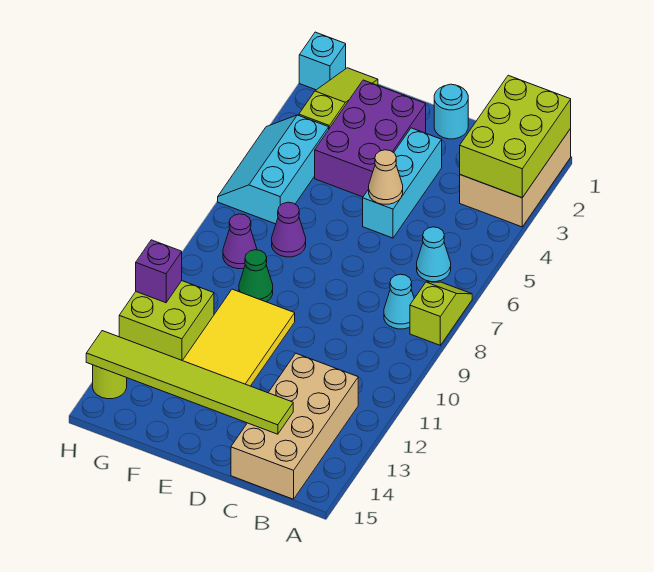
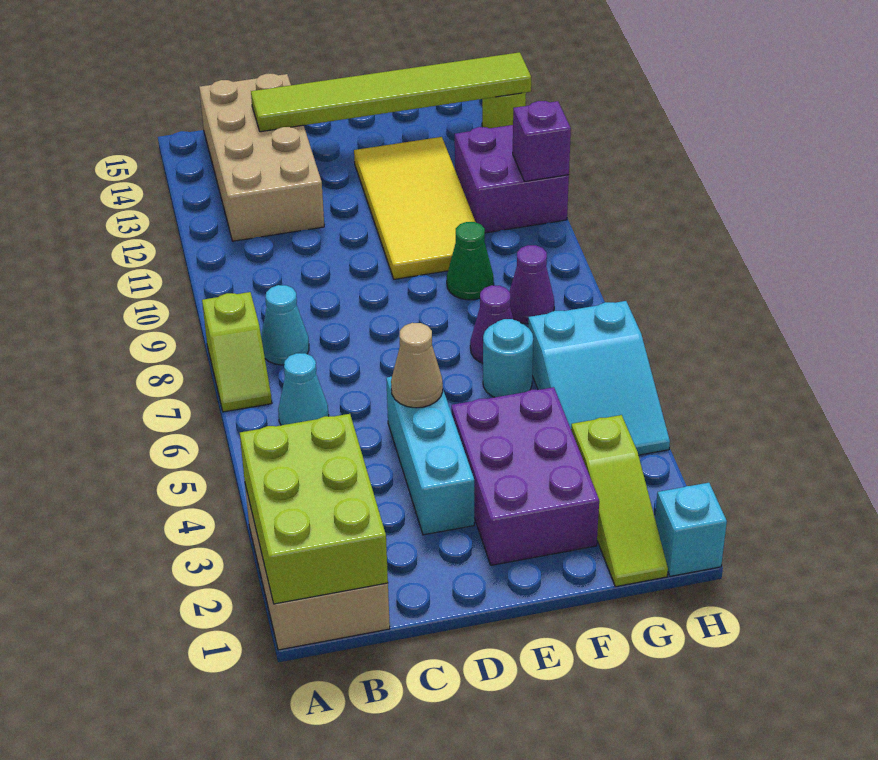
cyan 1x1 round brick [434,84,468,139] -> cyan 1x1 round brick moved to [483,319,533,397]
cyan 2x3 slope [218,115,329,224] -> cyan 2x3 slope turned to [528,301,670,455]
lime 2x2 brick [119,281,214,361] -> purple 2x2 brick [455,125,569,233]

